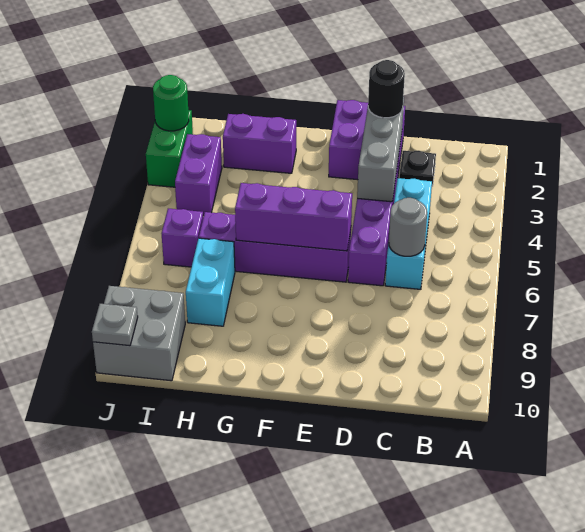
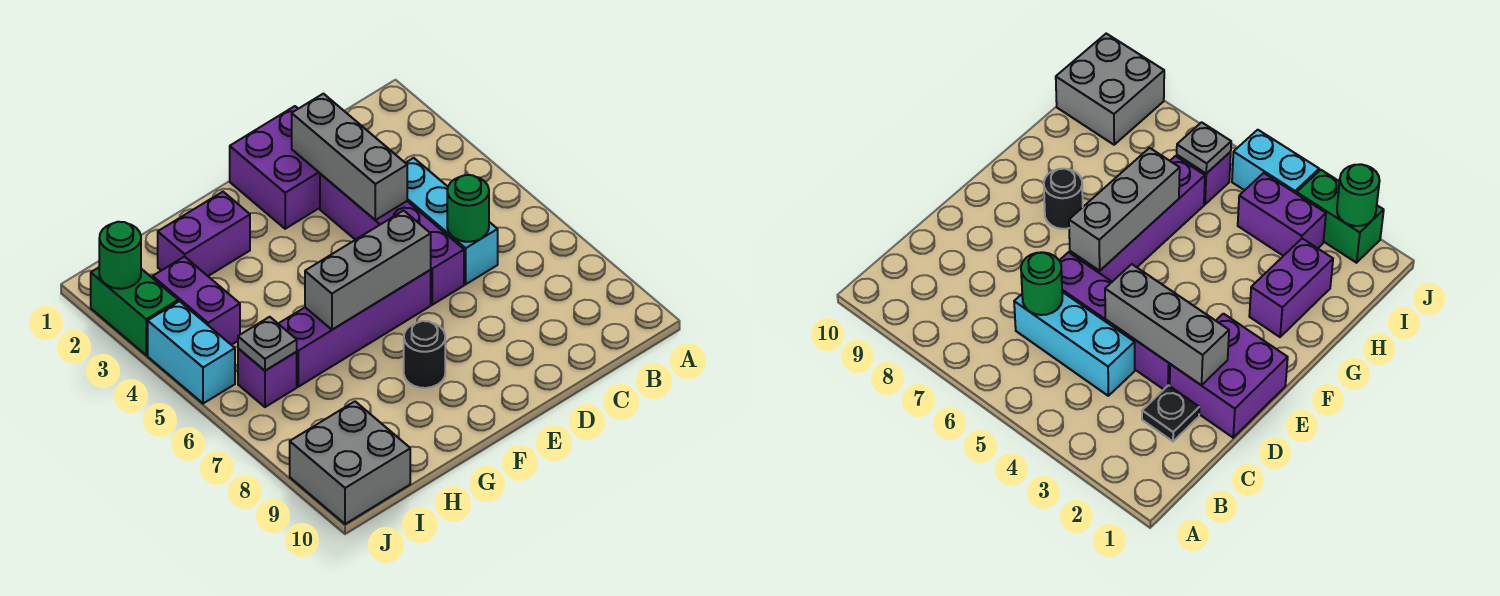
grey 1x1 round brick [389,198,427,256] -> green 1x1 round brick [447,175,489,242]
black 1x1 round brick [368,60,405,118] -> black 1x1 round brick moved to [404,321,445,388]
purple 1x3 brick [235,183,352,251] -> grey 1x3 brick [305,211,431,330]
cyan 1x2 brick [186,238,235,326] -> cyan 1x2 brick moved to [148,301,235,404]
grey 1x1 plate [92,304,138,346] -> grey 1x1 plate moved to [238,317,297,371]

